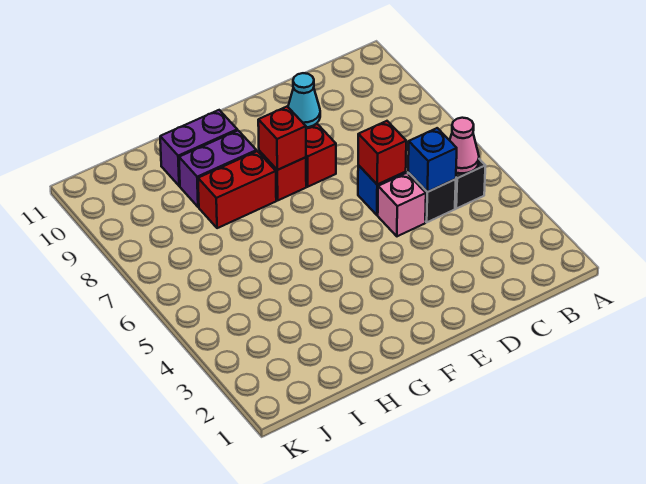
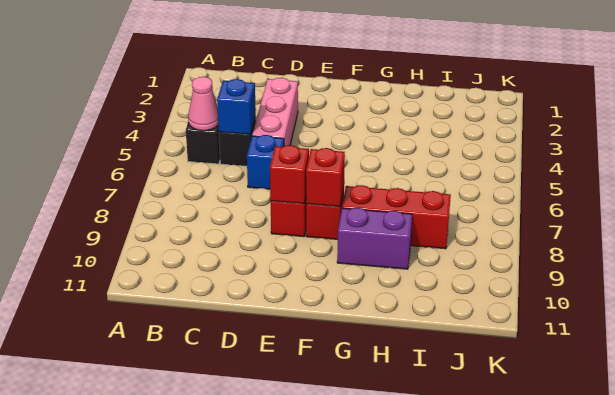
pink 1x1 brick [378,173,426,236] -> pink 1x3 brick [252,78,298,146]
red 1x1 brick [358,121,406,185] -> red 1x1 brick moved to [270,145,309,204]
cyan 1x1 cone [288,73,320,127] -> none
red 1x2 brick [198,151,276,228] -> red 1x3 brick [342,185,451,249]
purple 1x2 brick [160,110,237,186] -> none

